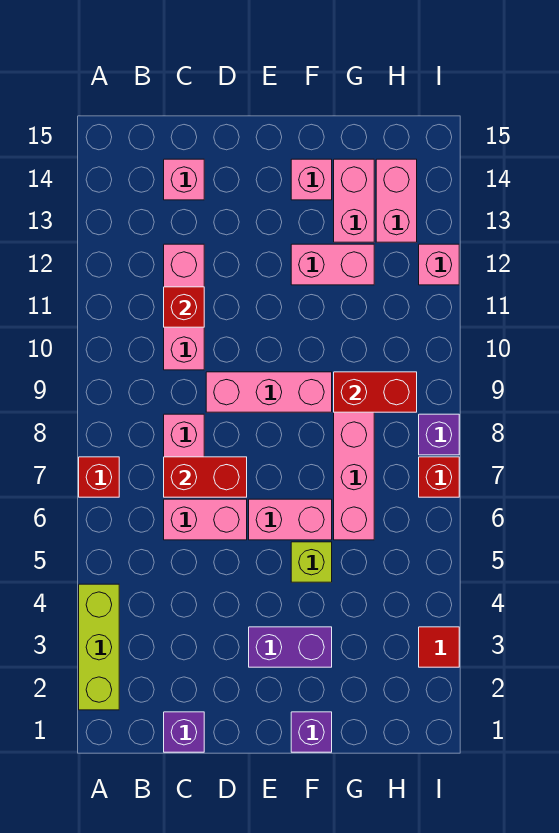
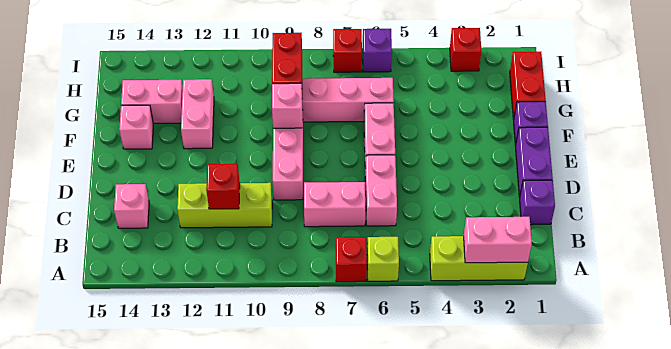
red 1x2 brick [164,457,247,497] -> red 1x2 brick moved to [510,52,546,119]
pink 1x3 brick [164,244,204,370] -> lime 1x3 brick [177,183,272,228]
purple 1x2 brick [249,627,332,667] -> purple 1x2 brick moved to [516,127,553,197]
lime 1x1 brick [291,542,332,582] -> lime 1x1 brick moved to [367,237,399,281]
pink 1x2 brick [376,159,417,242] -> pink 1x2 brick moved to [464,217,532,263]
red 1x1 tile [419,627,459,667] -> red 1x1 brick [450,28,481,71]
purple 1x1 brick [419,414,459,455] -> purple 1x1 brick moved to [363,29,392,72]
pink 1x1 brick [419,244,459,285] -> pink 1x1 brick moved to [272,83,302,128]

